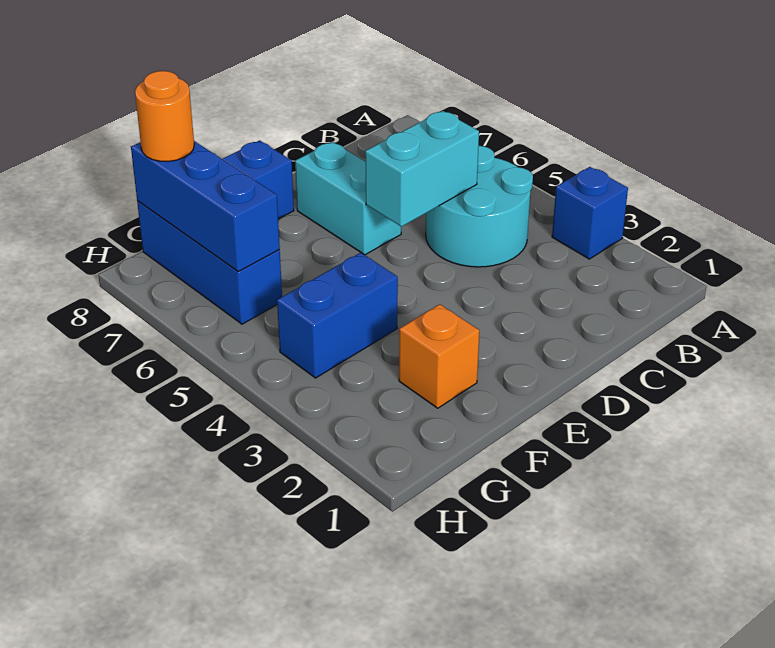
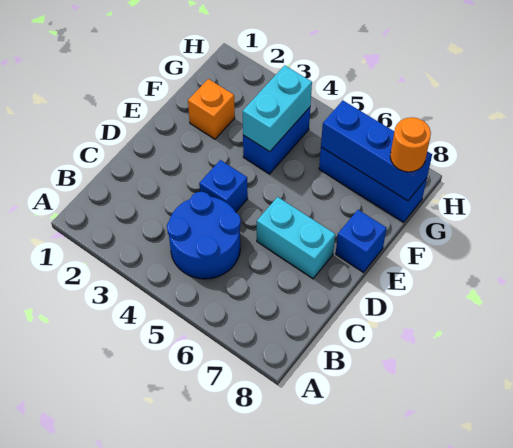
blue 1x1 brick [552,167,628,259] -> blue 1x1 brick moved to [199,160,248,212]
cyan 2x2 round brick [426,146,533,267] -> blue 2x2 round brick [167,192,241,279]
cyan 1x2 brick [365,111,479,227] -> cyan 1x2 brick moved to [243,65,312,152]

